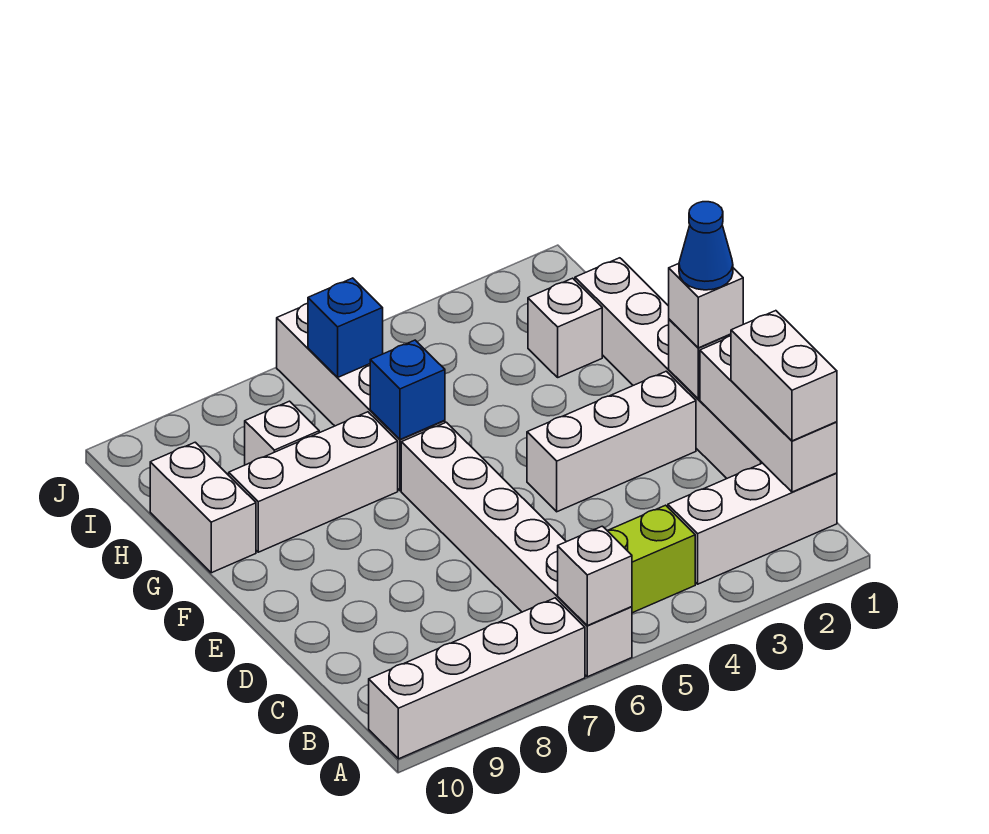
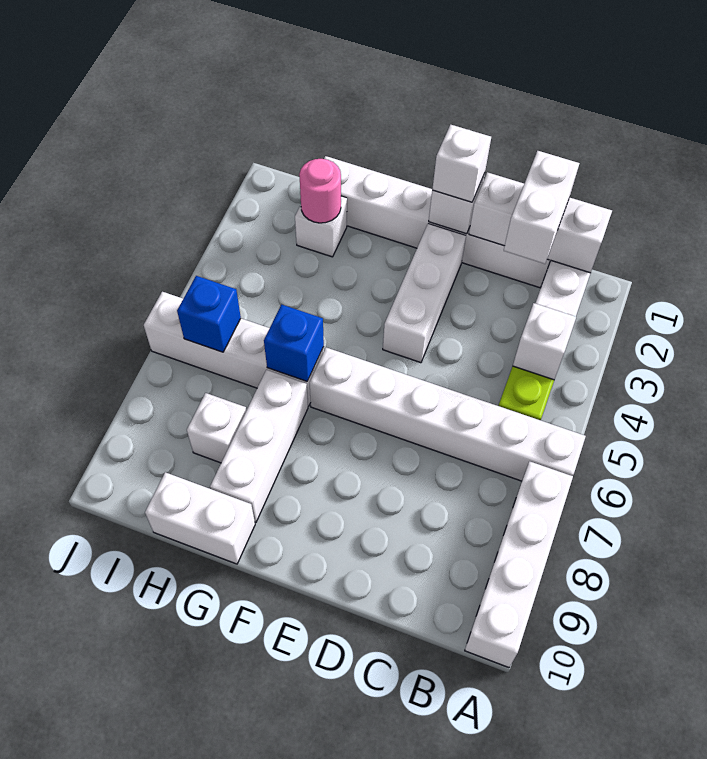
white 1x1 brick [558,526,632,626] -> white 1x1 brick moved to [513,303,576,380]
white 1x2 brick [731,311,837,441] -> white 1x2 brick turned to [504,151,580,264]
blue 1x1 cone [679,202,733,290] -> none
none -> pink 1x1 round brick [299,159,341,223]

